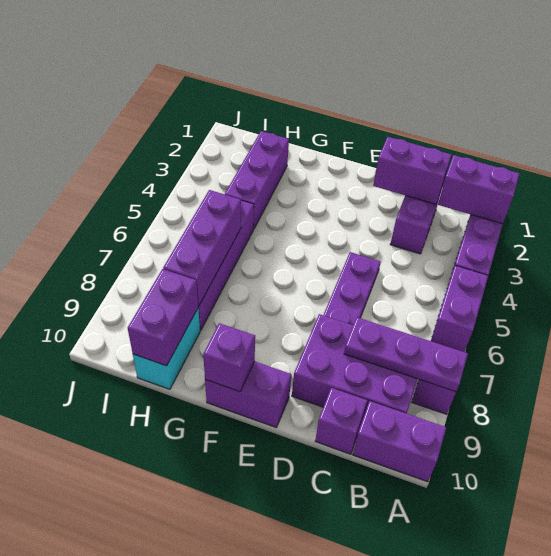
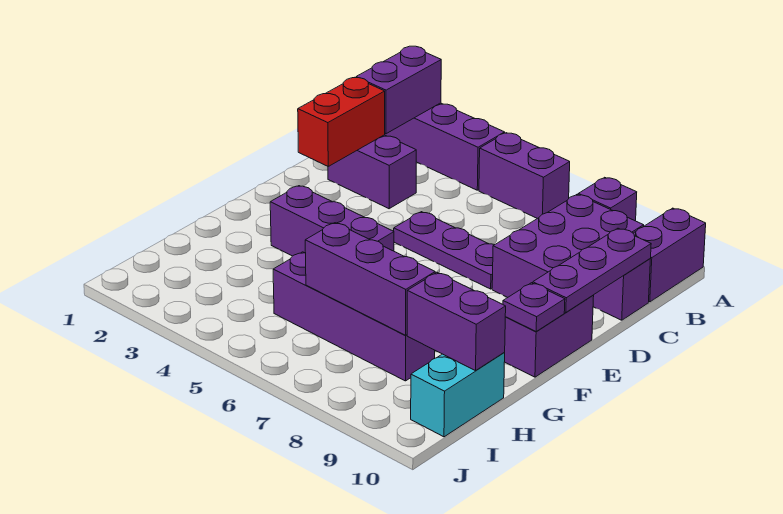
purple 1x3 plate [344,317,468,392] -> purple 1x3 plate moved to [533,228,651,313]
purple 1x2 brick [373,137,451,204] -> red 1x2 brick [298,78,385,166]
purple 1x1 brick [203,323,255,392] -> purple 1x1 plate [503,283,565,332]
purple 1x3 brick [225,131,289,229] -> purple 1x3 brick moved to [270,186,394,256]
cyan 1x2 brick [133,309,200,389] -> cyan 1x2 brick turned to [411,352,505,437]

